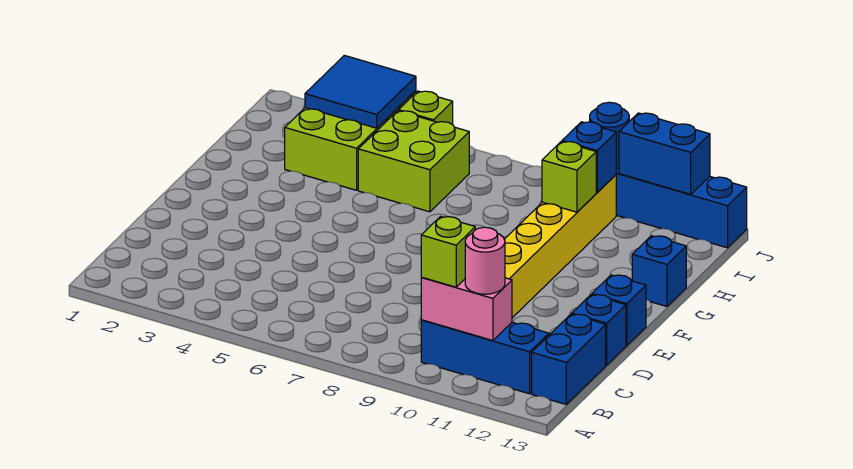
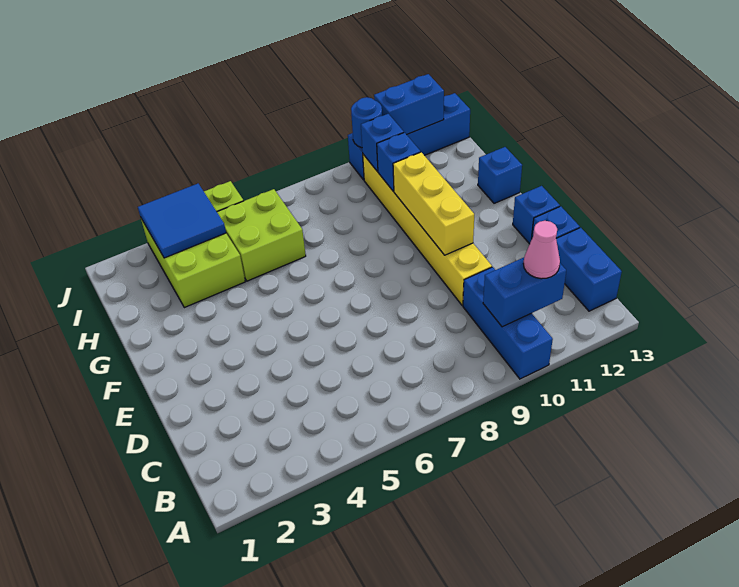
blue 1x3 brick [421,320,549,394] -> blue 1x3 brick turned to [463,267,553,379]
pink 1x2 brick [421,278,512,340] -> blue 1x2 brick [483,258,566,327]
lime 1x1 brick [421,216,475,287] -> none
pink 1x1 round brick [465,227,505,294] -> pink 1x1 cone [523,221,560,279]
none -> yellow 1x3 brick [393,152,474,255]
lime 1x1 brick [542,141,596,212] -> blue 1x1 brick [377,133,421,191]

